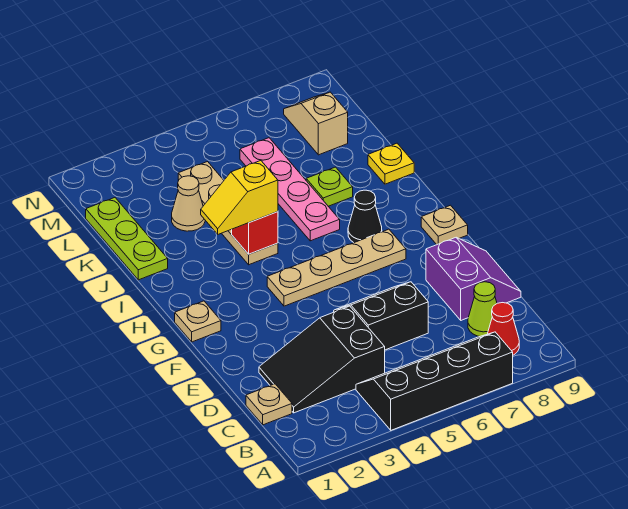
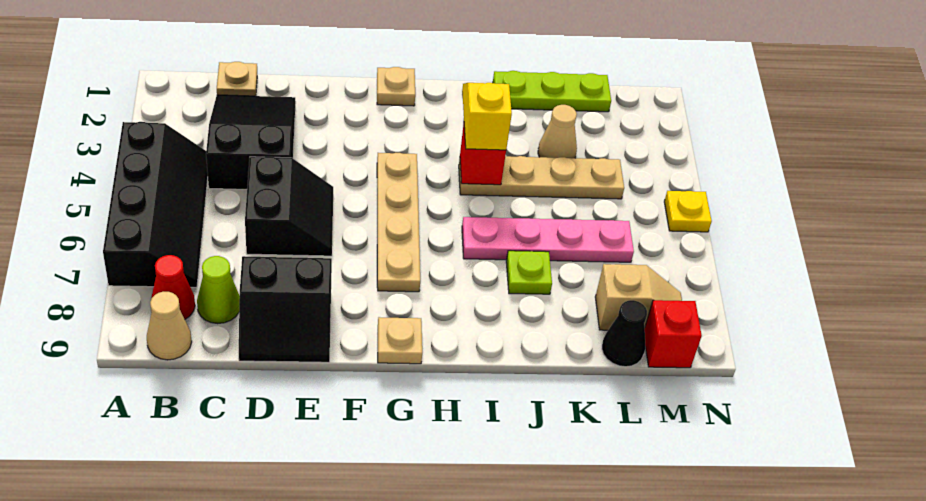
none -> tan 1x1 cone [147,292,192,360]
purple 2x2 slope [426,238,521,320] -> black 2x2 slope [239,256,332,362]
black 1x1 cone [348,190,382,243] -> black 1x1 cone moved to [602,300,647,367]
yellow 1x1 plate [368,143,414,184] -> yellow 1x1 plate moved to [664,191,712,232]
none -> red 1x1 brick [645,300,702,368]

